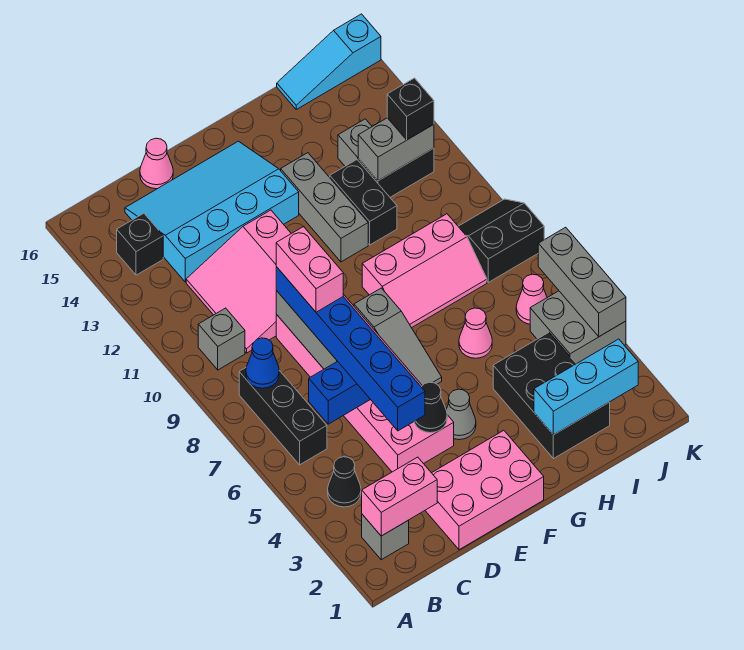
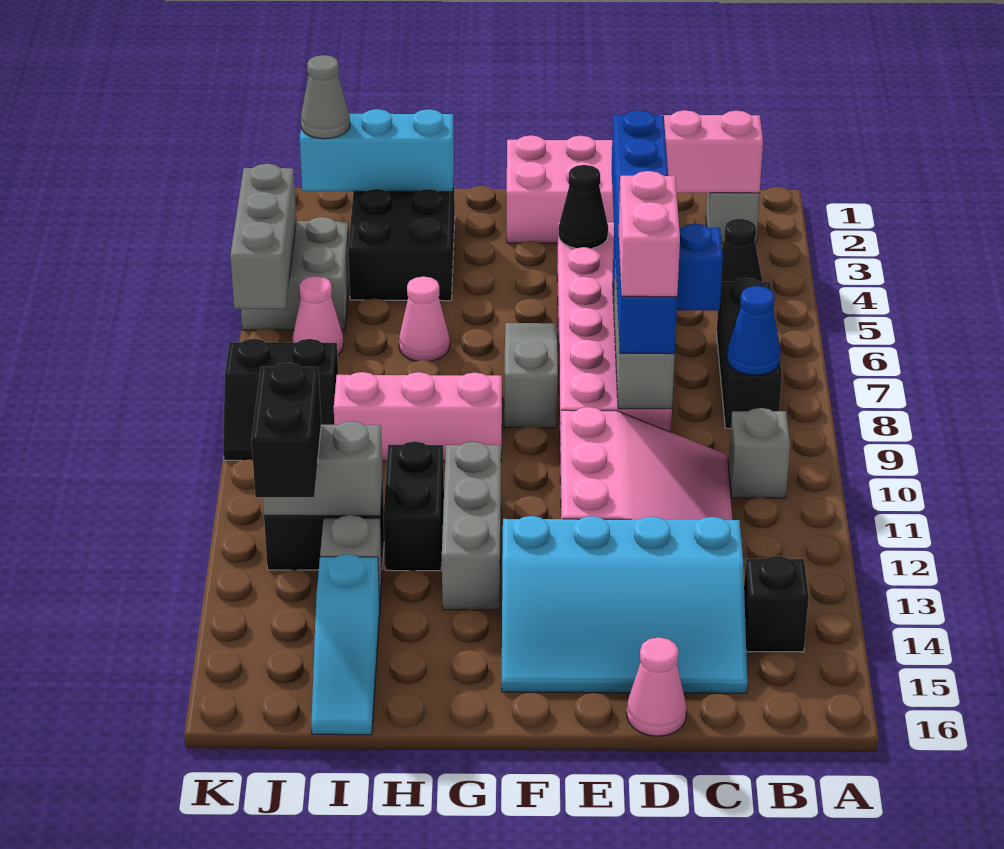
grey 1x1 cone [446,389,476,440] -> grey 1x1 cone moved to [301,55,350,139]
cyan 1x3 slope [277,14,381,109] -> cyan 1x3 slope turned to [311,554,380,735]
black 1x1 brick [387,78,434,140] -> black 1x2 brick [251,363,321,497]

